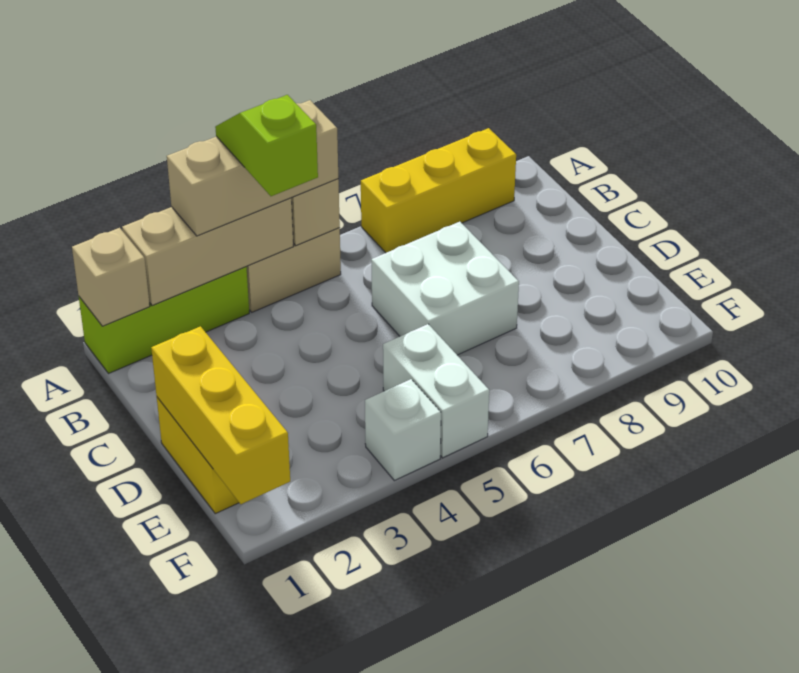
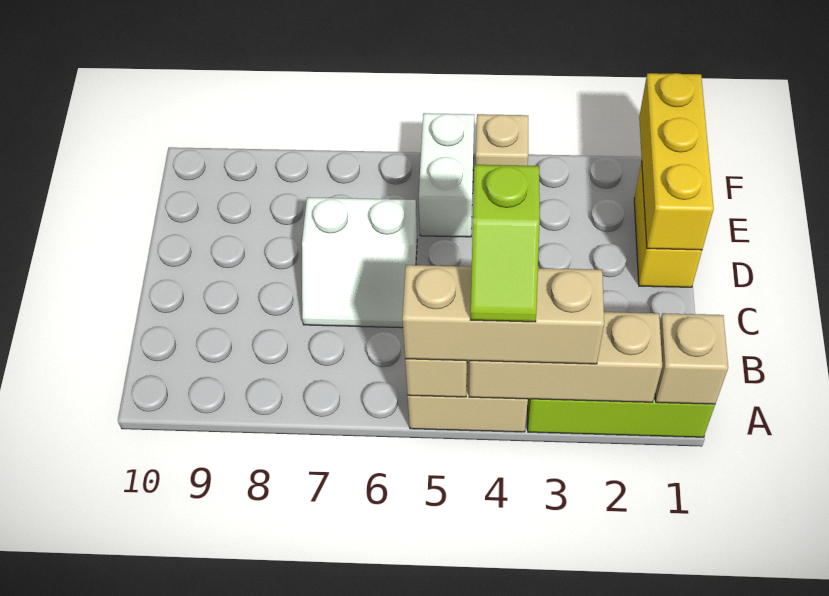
yellow 1x3 brick [361,128,516,253] -> none
white 2x2 brick [371,222,519,355] -> white 2x2 slope [302,197,417,328]
white 1x1 brick [365,379,441,481] -> tan 1x1 brick [476,114,528,166]

